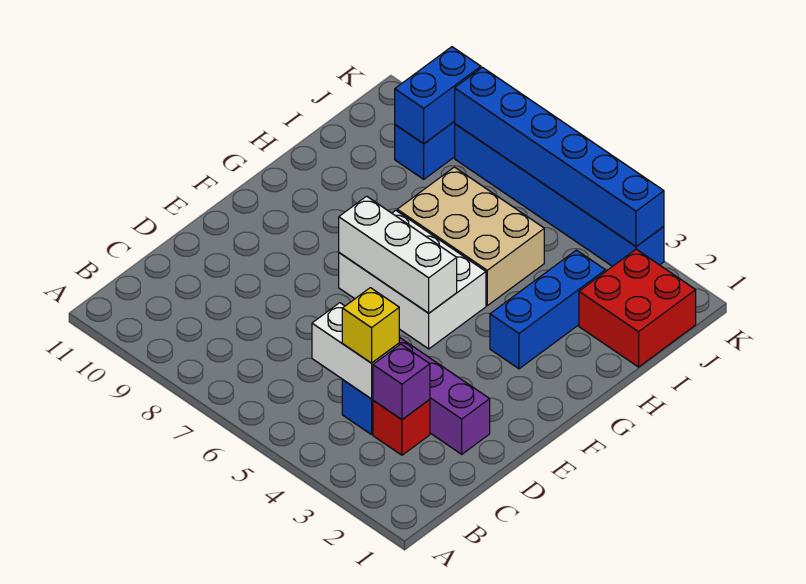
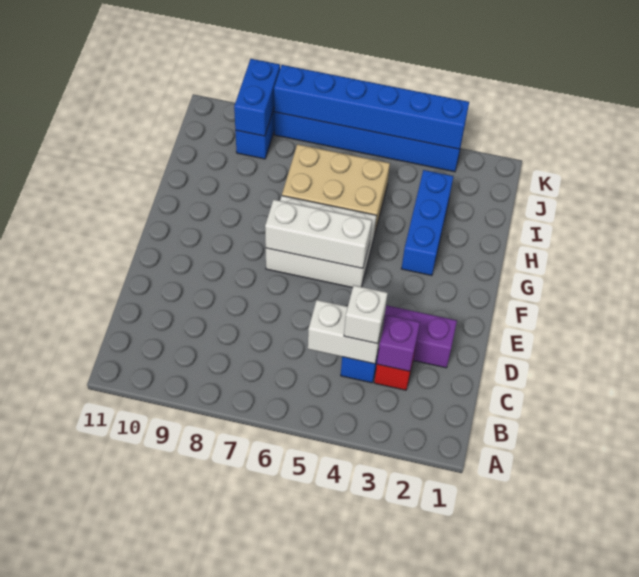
yellow 1x1 brick [342,288,399,363] -> white 1x1 brick [344,285,388,344]
red 2x2 brick [579,249,696,367] -> none

